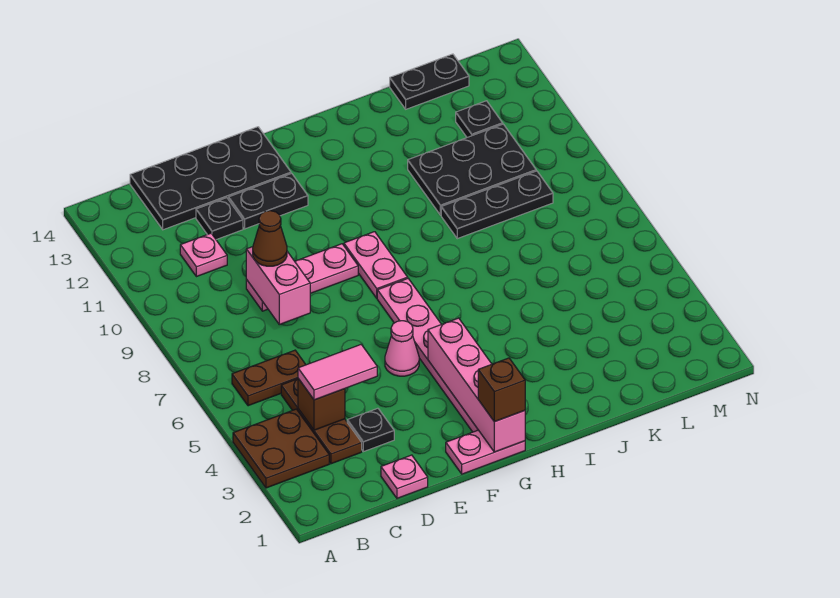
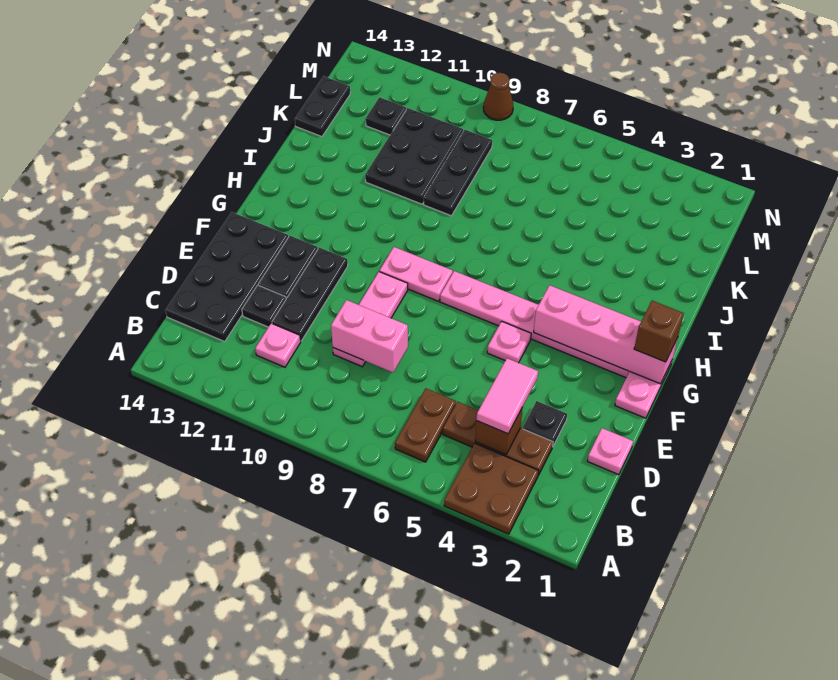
brown 1x1 cone [253,211,287,266] -> brown 1x1 cone moved to [483,73,513,120]
none -> black 1x3 plate [272,247,348,341]
pink 1x1 cone [385,321,419,376] -> pink 1x1 plate [487,321,531,363]

